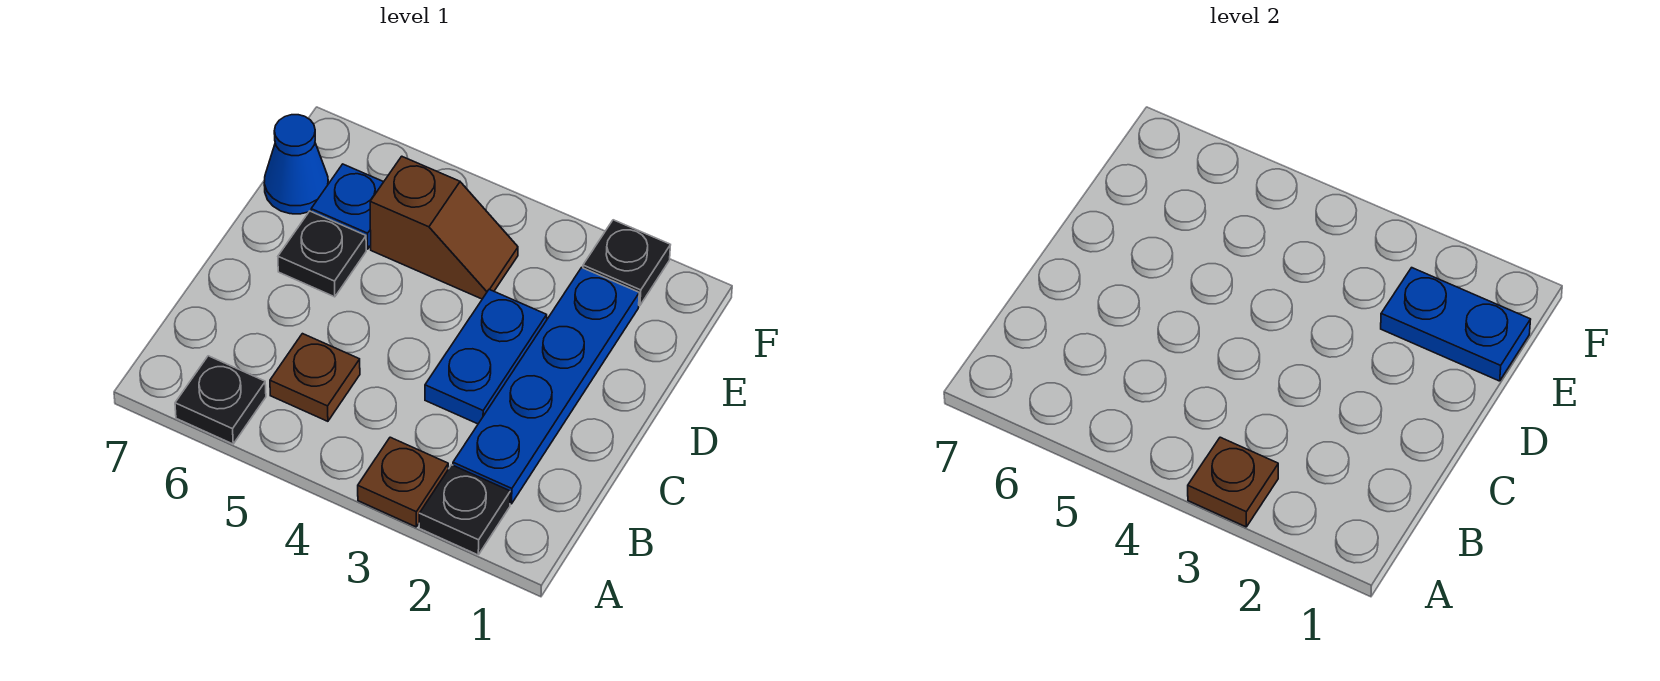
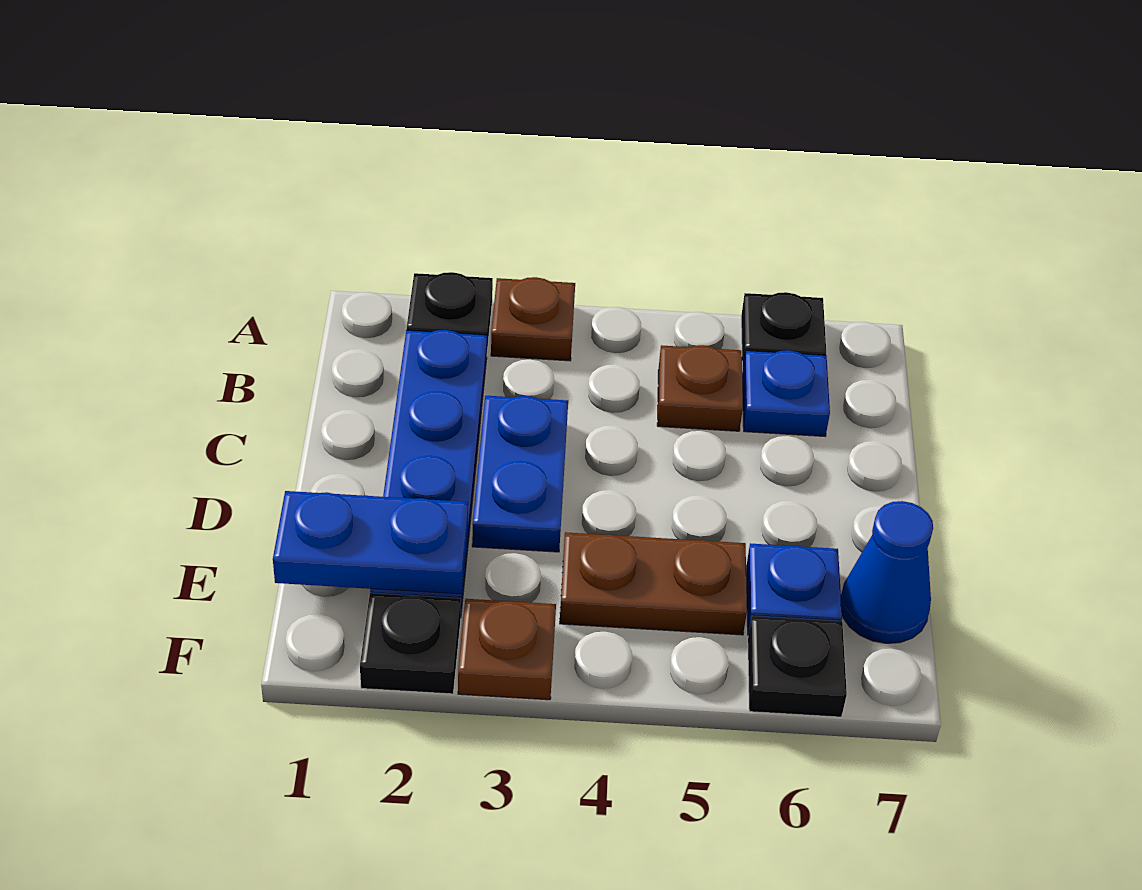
brown 1x1 plate [1188,437,1278,527] -> brown 1x1 plate moved to [458,599,556,700]
none -> blue 1x1 plate [742,350,830,436]
black 1x1 plate [278,211,366,297] -> black 1x1 plate moved to [748,616,847,717]
brown 1x2 slope [370,156,518,299] -> brown 1x2 plate [560,532,747,635]

